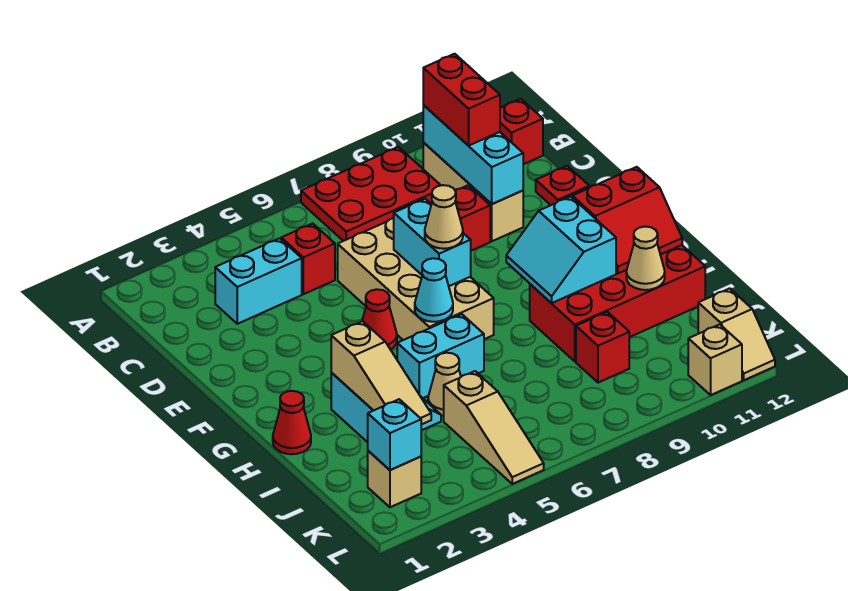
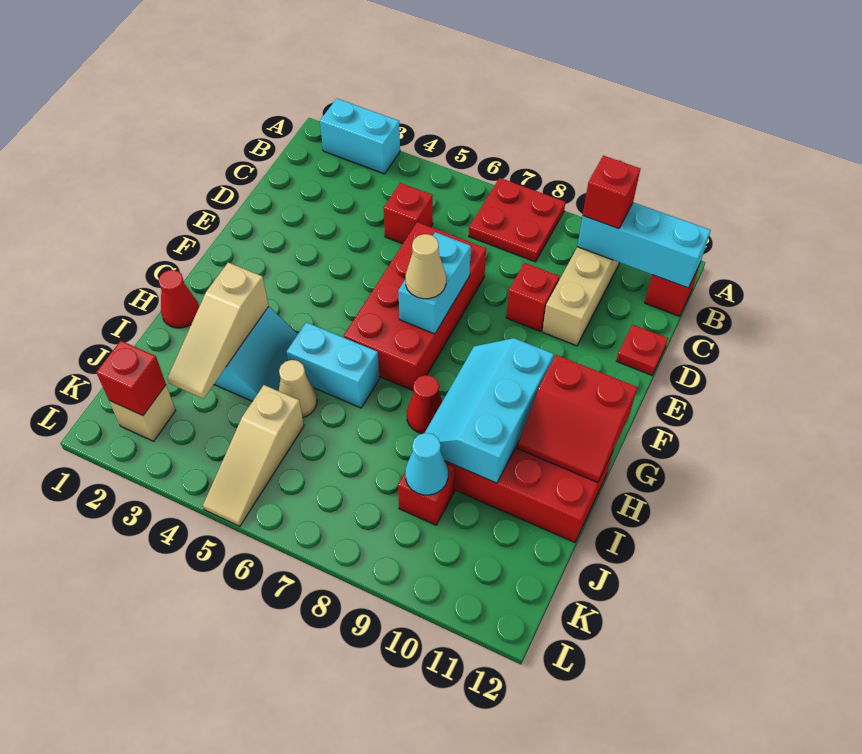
red 2x3 plate [301,147,441,241] -> red 2x2 plate [469,178,565,262]
cyan 1x3 brick [423,105,523,204] -> cyan 1x3 brick turned to [577,202,711,288]
red 1x2 brick [423,54,500,146] -> red 1x1 brick [583,156,640,229]
cyan 1x2 brick [215,238,302,324] -> cyan 1x2 brick moved to [320,99,400,174]
tan 2x4 brick [338,218,494,340] -> red 2x4 brick [344,222,486,391]
red 1x1 cone [362,289,397,350] -> red 1x1 cone moved to [407,375,442,434]
cyan 1x1 cone [415,258,453,322] -> cyan 1x1 cone moved to [405,433,448,495]
cyan 2x2 slope [506,196,616,303] -> cyan 2x3 slope [425,338,554,483]
tan 1x1 cone [626,227,665,290] -> none
cyan 1x1 brick [368,399,421,470] -> red 1x1 brick [96,341,166,416]
tan 1x2 slope [698,288,775,380] -> none
tan 1x1 brick [688,324,742,395] -> none

